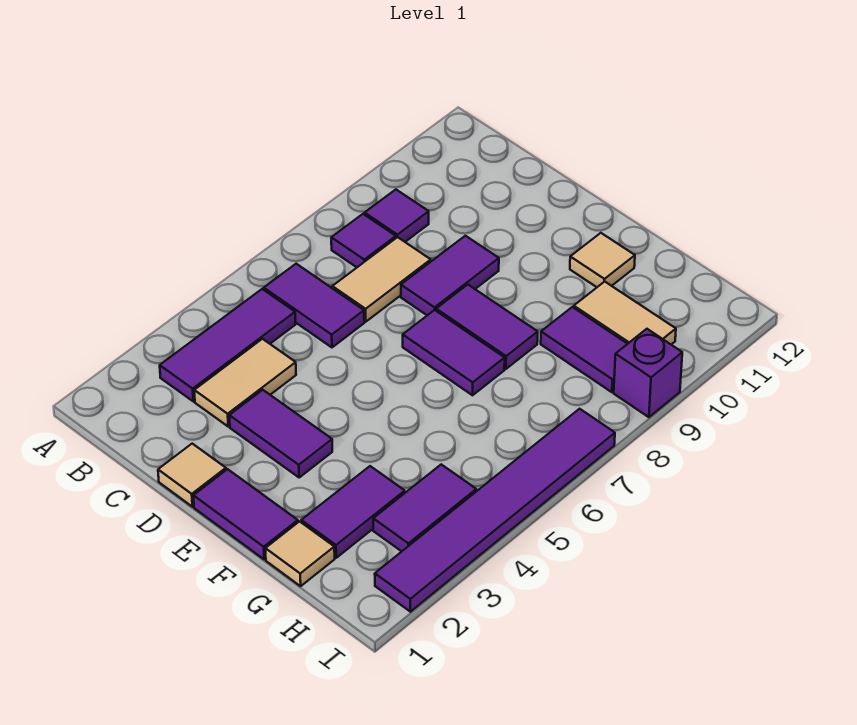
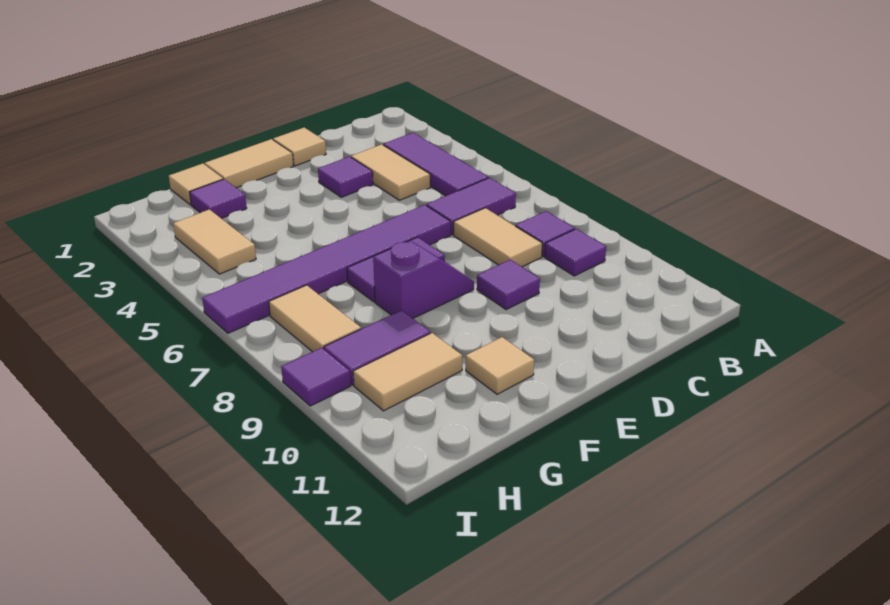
purple 1x2 tile [229,390,332,477] -> purple 1x1 tile [318,157,373,197]
purple 1x2 tile [401,236,499,315] -> purple 1x1 tile [477,260,540,310]
purple 1x2 tile [193,469,298,559] -> tan 1x2 tile [205,139,293,188]
purple 1x2 tile [436,285,538,369] -> purple 1x2 slope [373,240,474,318]
purple 1x2 tile [301,466,405,558] -> purple 1x1 tile [190,179,247,218]
purple 1x2 tile [373,464,476,551] -> tan 1x2 tile [173,209,256,274]
none -> tan 1x2 tile [269,285,361,352]
purple 1x6 tile [375,409,615,612] -> purple 1x6 tile turned to [202,205,451,333]
purple 1x1 brick [614,329,682,417] -> purple 1x1 tile [281,348,351,406]

